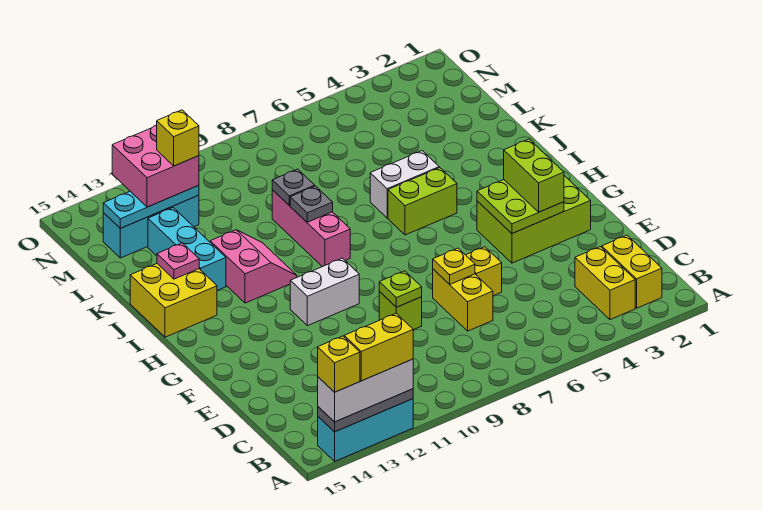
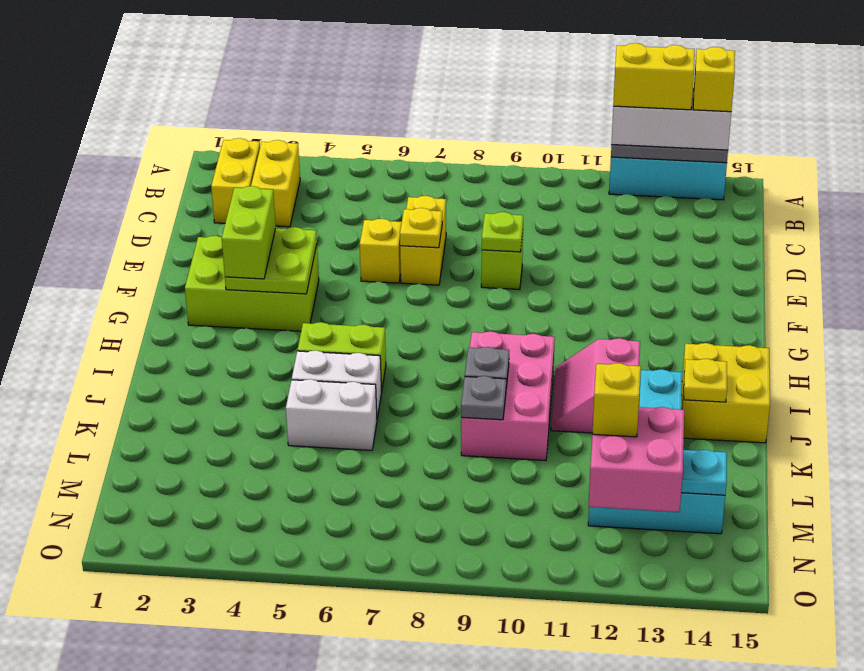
white 1x2 brick [290,258,359,326] -> white 1x2 brick moved to [286,379,377,450]
pink 1x3 brick [272,190,350,267] -> pink 2x3 brick [461,331,555,461]
pink 1x1 plate [157,243,199,279] -> yellow 1x1 plate [684,359,727,402]

